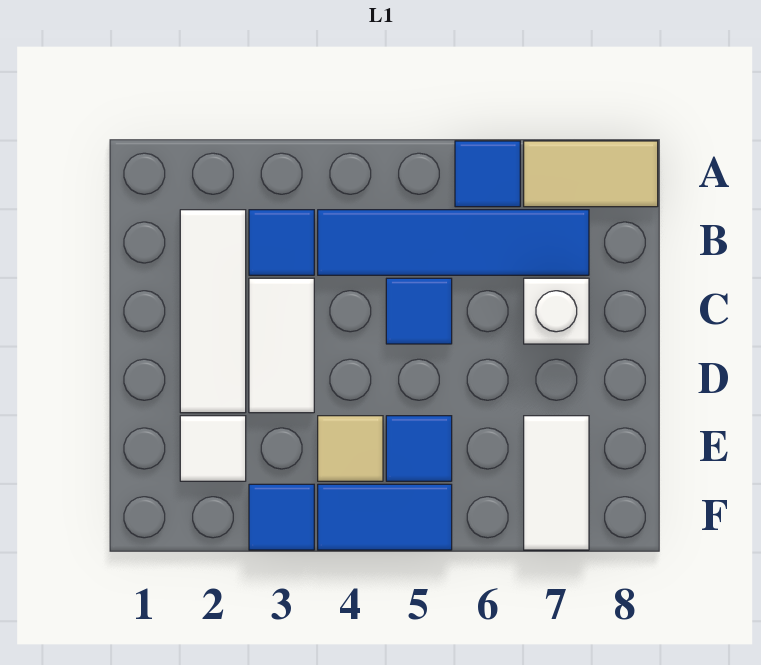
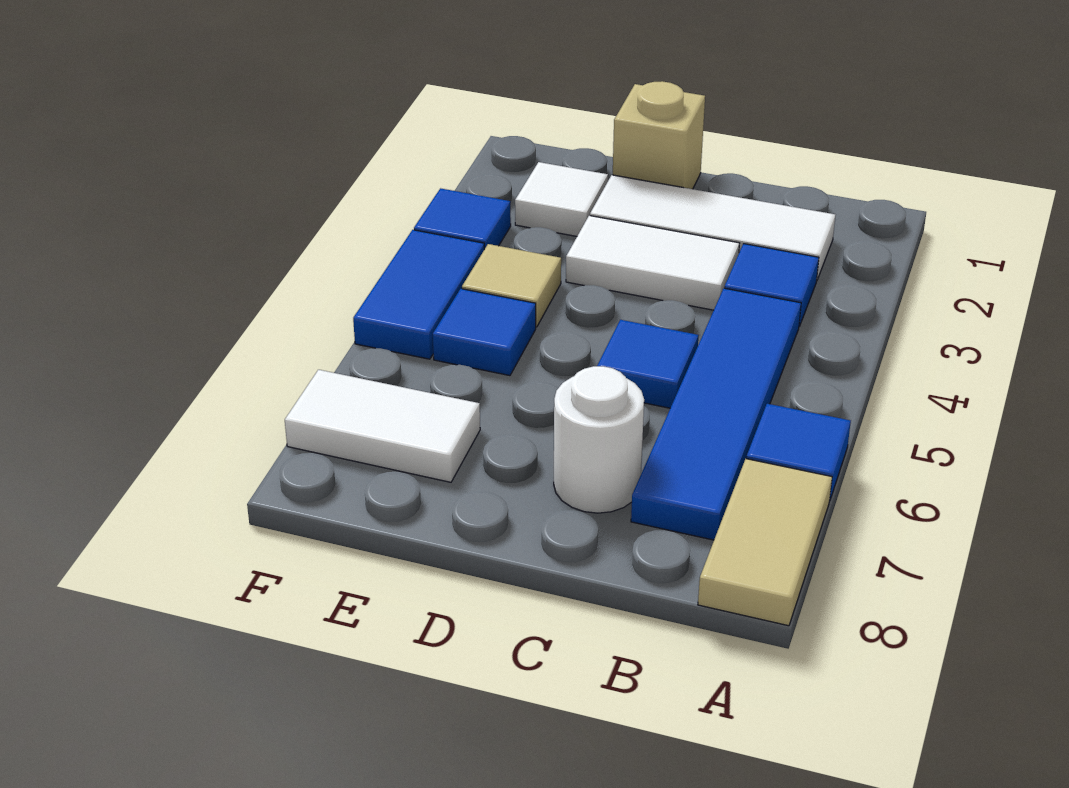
white 1x1 brick [524,278,589,344] -> white 1x1 round brick [554,366,644,513]
none -> tan 1x1 brick [613,81,705,189]

